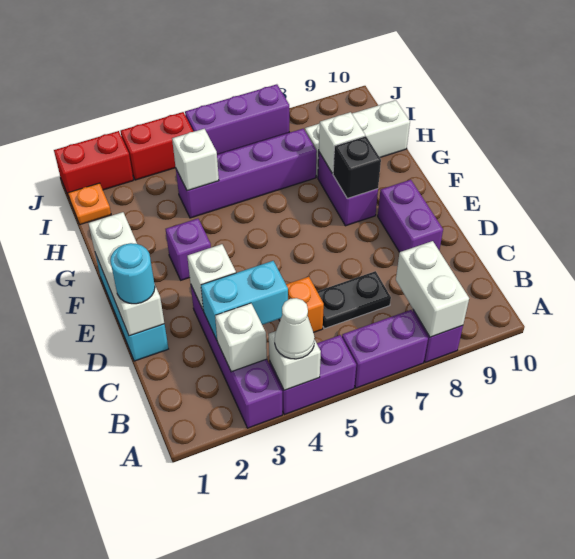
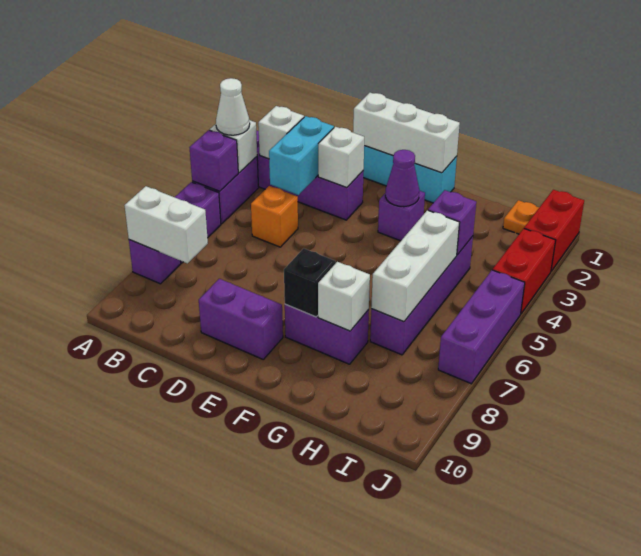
none -> purple 1x1 brick [189,130,238,191]
black 1x2 plate [317,271,391,329] -> none
cyan 1x1 round brick [110,243,155,304] -> none
none -> purple 1x1 cone [385,150,419,207]
white 1x1 brick [172,129,219,191] -> purple 1x1 brick [428,190,476,255]
white 1x3 brick [305,100,410,177] -> white 1x3 brick moved to [371,210,460,322]

